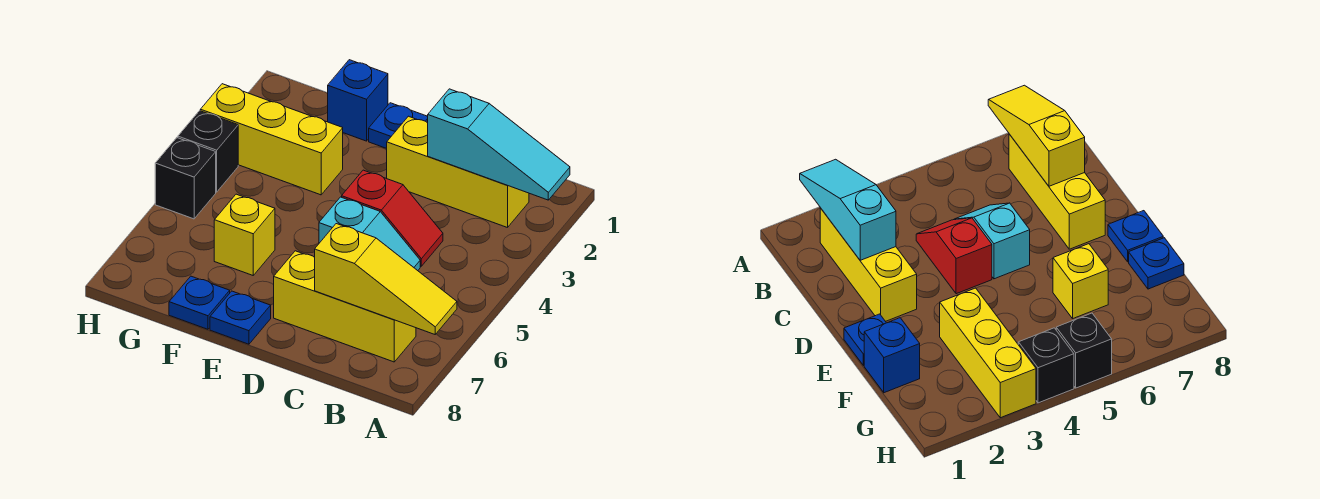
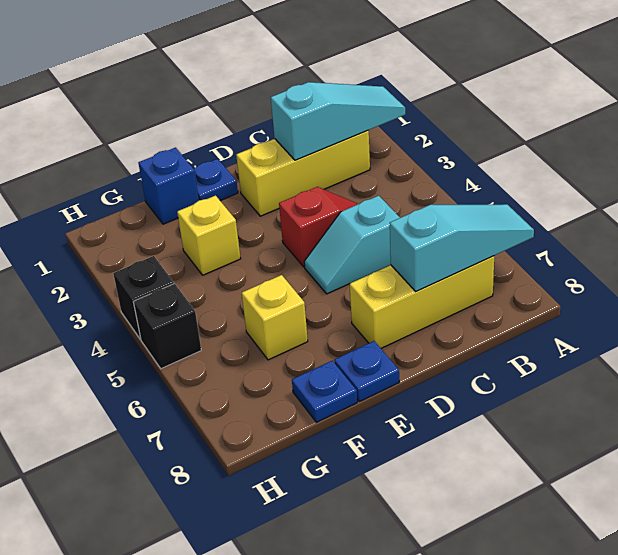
yellow 1x3 slope [315,224,457,334] -> cyan 1x3 slope [390,204,534,291]
cyan 1x2 slope [319,197,420,271] -> cyan 1x2 slope turned to [304,196,400,294]
yellow 1x3 brick [200,84,343,195] -> yellow 1x1 brick [177,196,241,275]

